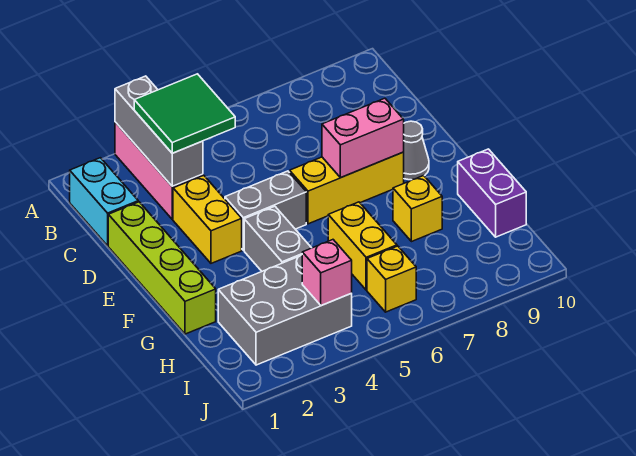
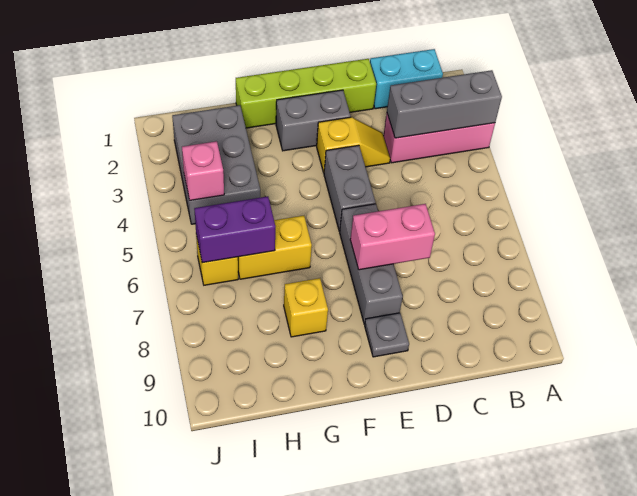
green 2x2 tile [134,74,235,153] -> none
yellow 1x2 brick [173,175,242,263] -> yellow 1x2 slope [317,117,390,173]
yellow 1x3 brick [290,152,404,224] -> grey 1x3 brick [340,204,403,324]
pink 1x2 brick [322,98,404,178] -> pink 1x2 brick turned to [350,204,435,270]
grey 1x1 cone [404,121,429,180] -> grey 1x1 plate [365,313,409,357]
grey 1x2 brick [244,206,311,271] -> grey 1x2 brick moved to [276,90,351,151]
purple 1x2 brick [458,149,526,237] -> purple 1x2 brick moved to [194,196,275,263]

